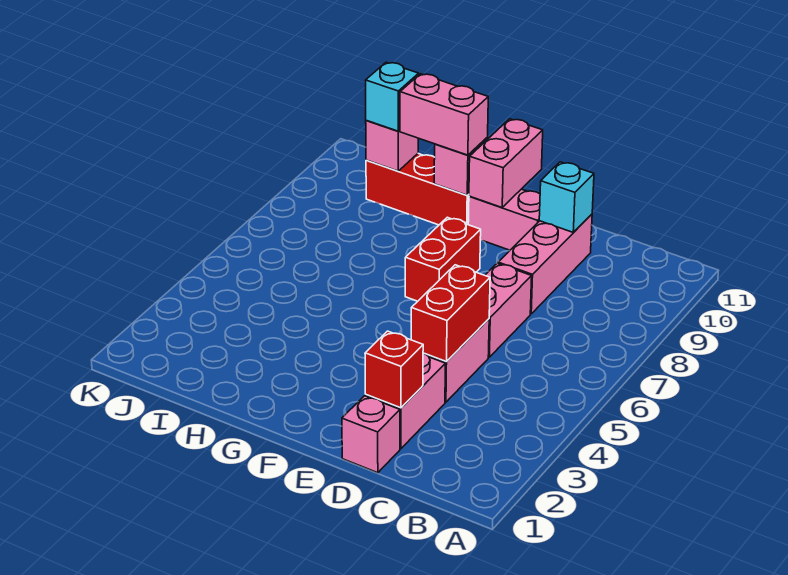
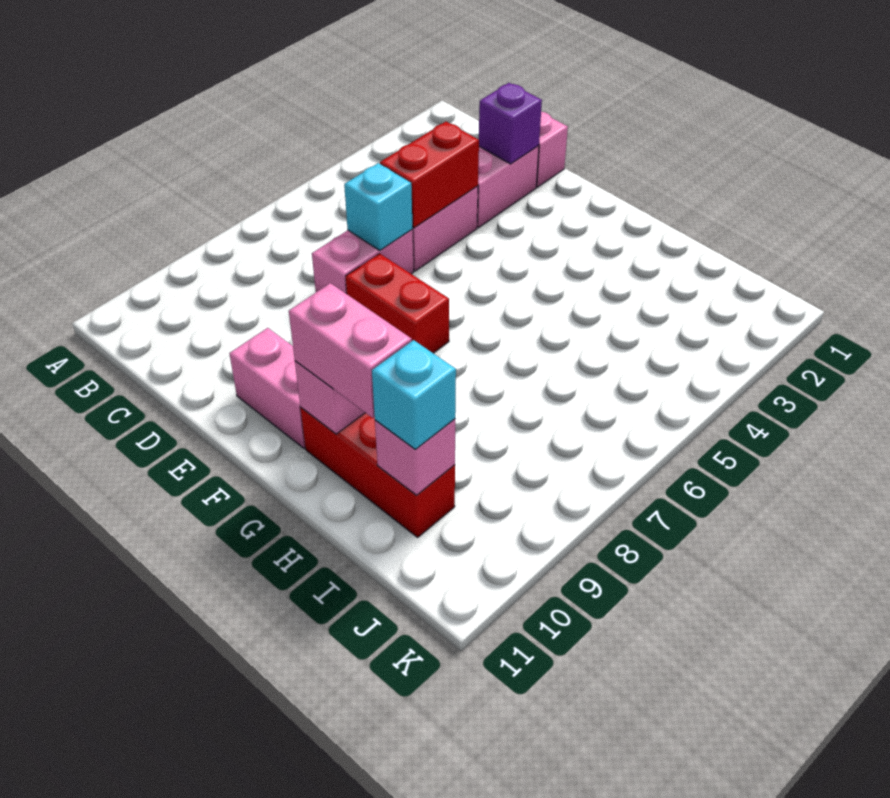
red 1x1 brick [365,331,423,408] -> purple 1x1 brick [479,83,542,164]
pink 1x3 brick [498,214,592,314] -> none
cyan 1x1 brick [539,162,594,233] -> cyan 1x1 brick moved to [344,163,413,250]
red 1x2 brick [405,217,481,301] -> red 1x2 brick turned to [346,253,449,353]
pink 1x2 brick [469,119,543,207] -> none

